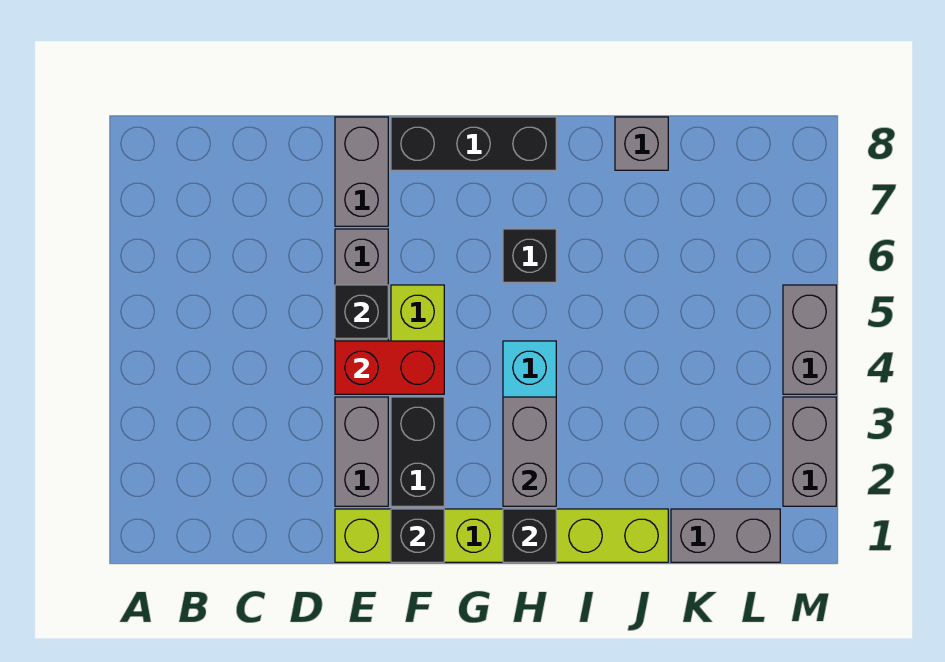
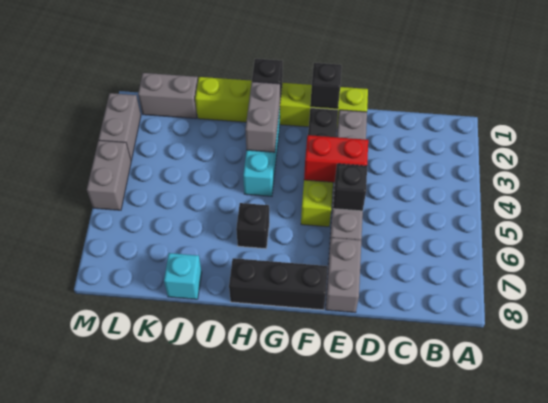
grey 1x1 brick [615,117,668,170] -> cyan 1x1 brick [164,253,202,299]

